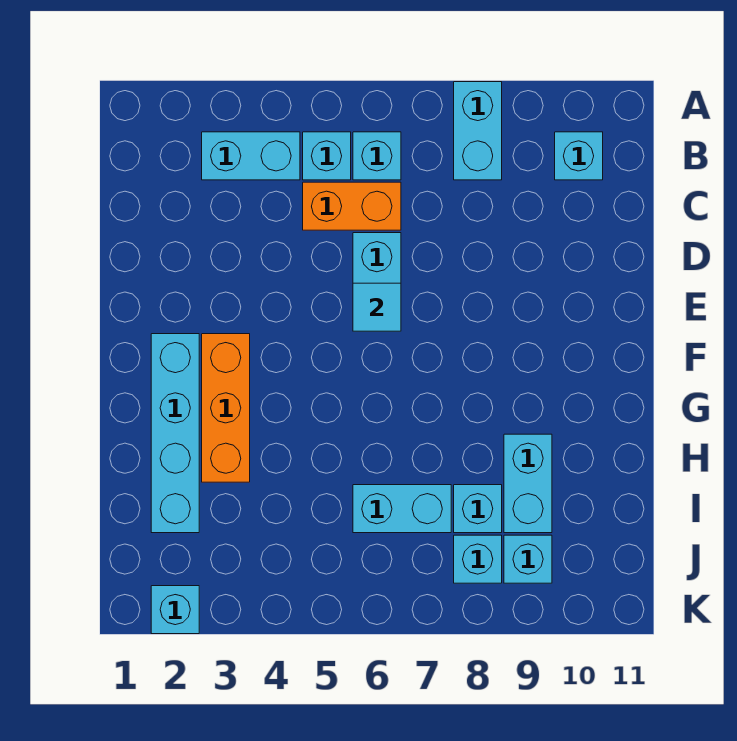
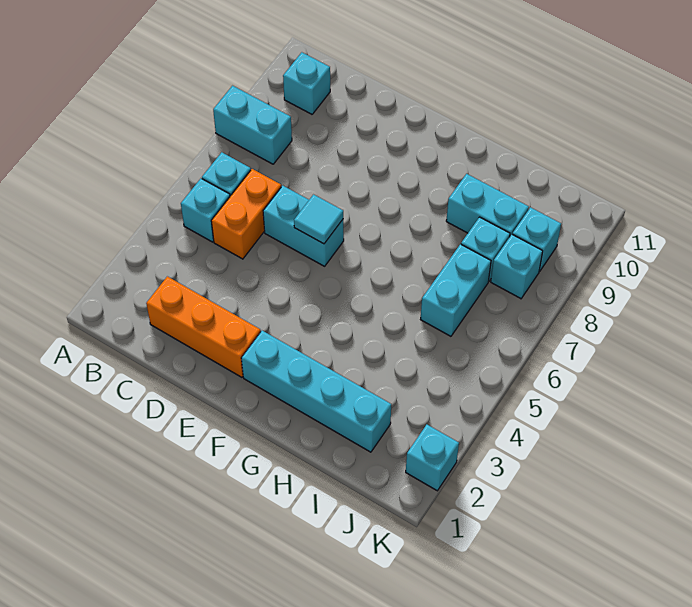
cyan 1x2 brick [202,132,300,180] -> none
orange 1x3 brick [202,334,250,482] -> orange 1x3 brick moved to [146,276,261,377]

